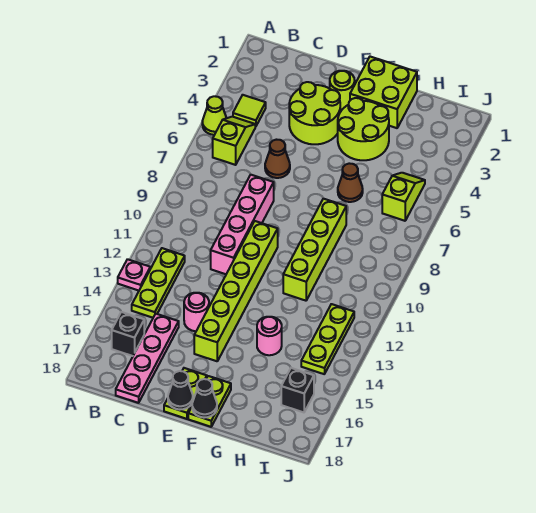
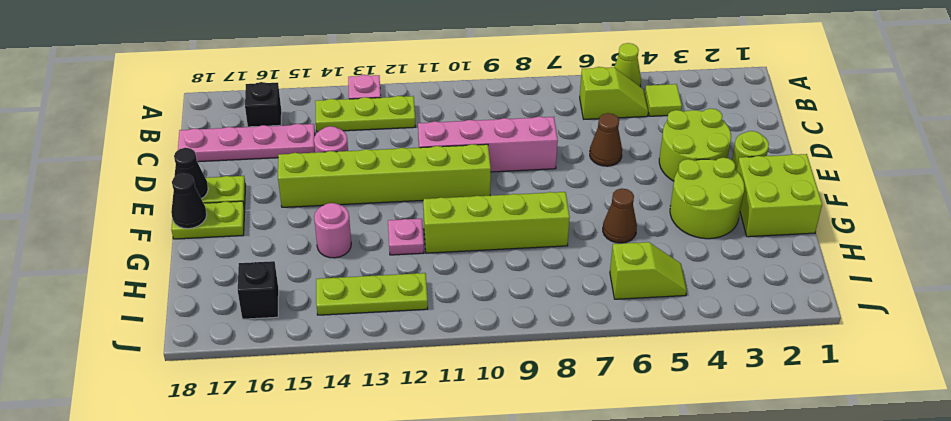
none -> pink 1x1 plate [388,219,424,255]

